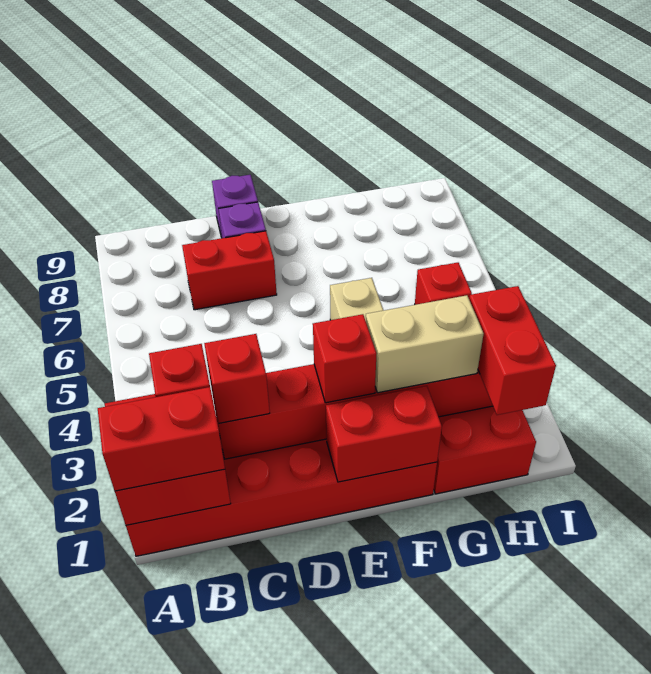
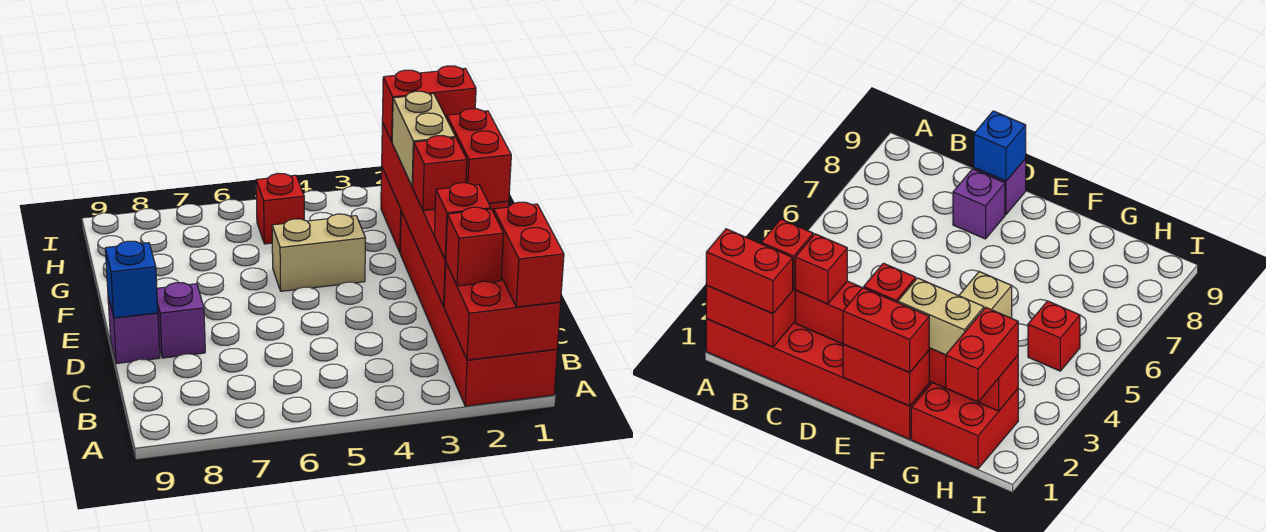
red 1x2 brick [182,231,277,310] -> red 1x2 brick moved to [447,109,511,203]
none -> blue 1x1 brick [105,241,158,318]

